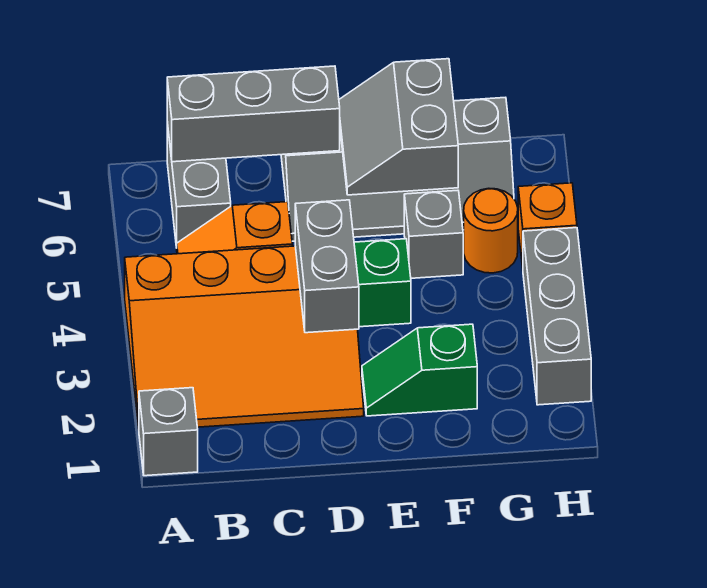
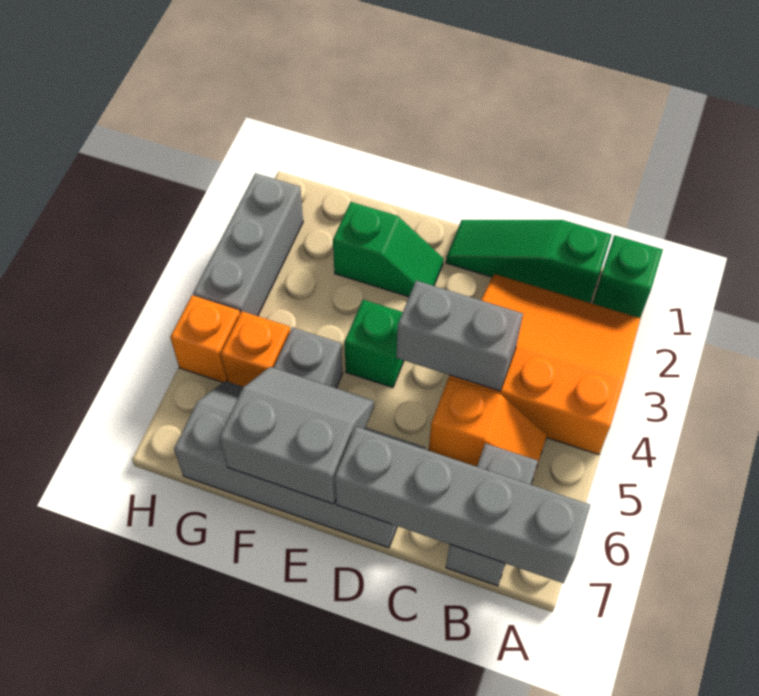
grey 1x1 brick [139,388,198,476] -> green 1x1 brick [593,235,663,318]
orange 3x4 slope [125,246,364,429] -> orange 3x3 slope [449,274,640,455]
none -> green 1x3 slope [446,220,611,303]
grey 1x3 brick [167,66,340,162] -> grey 1x4 brick [335,427,590,583]
grey 1x2 brick [295,200,359,333] -> grey 1x2 brick turned to [397,280,523,391]
grey 2x2 slope [339,59,458,195] -> grey 2x2 slope turned to [219,367,374,504]
orange 1x1 round brick [464,188,518,273] -> orange 1x1 brick [221,311,290,387]

